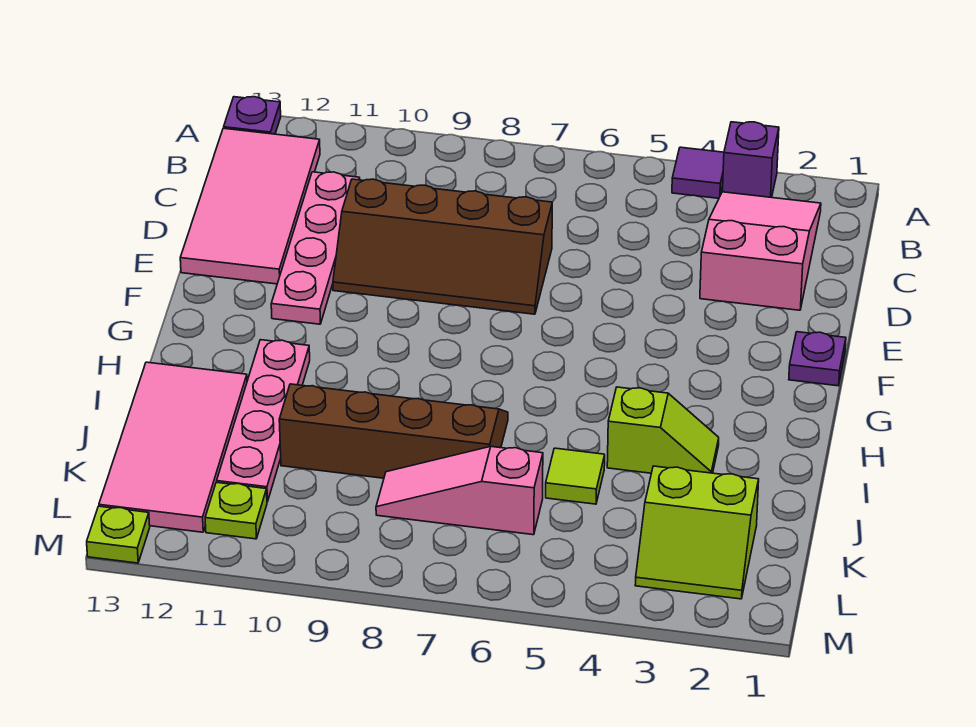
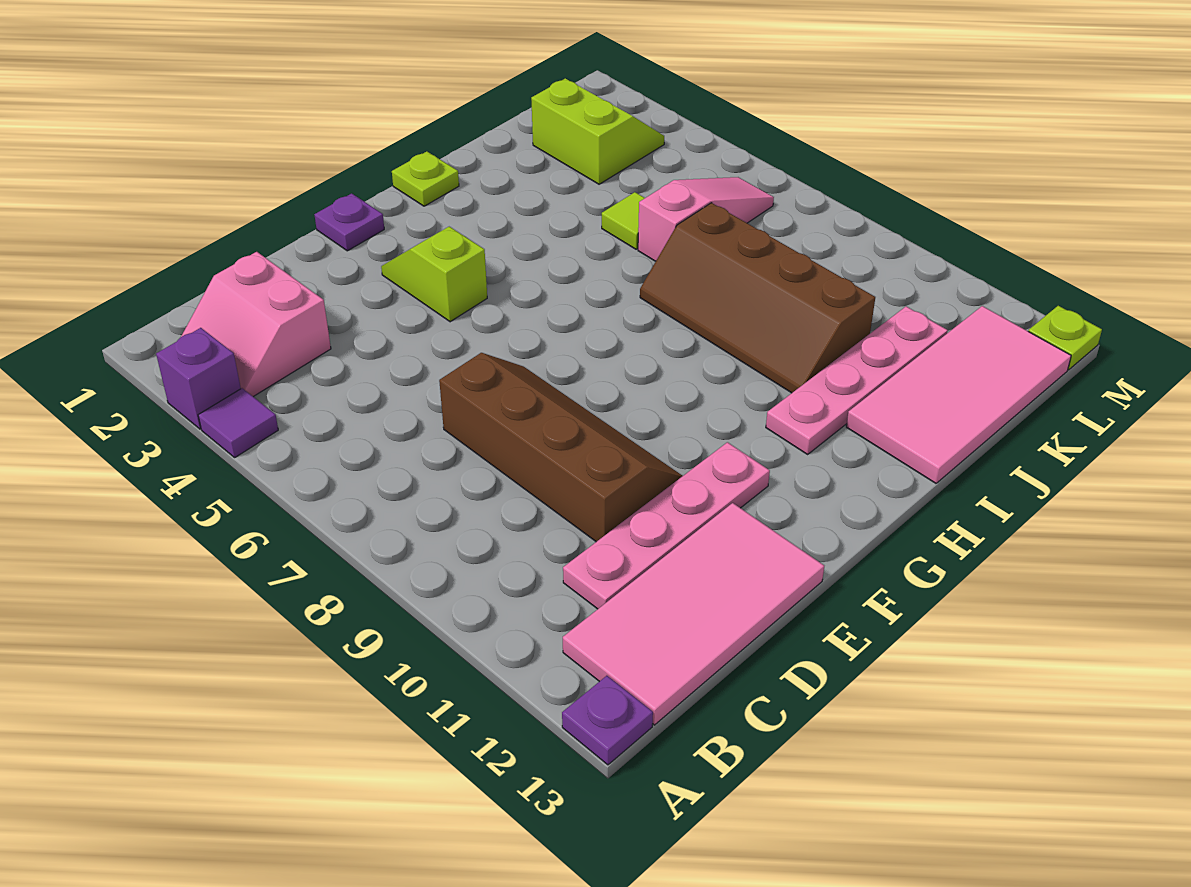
pink 2x3 slope [700,192,821,310] -> pink 2x2 slope [181,252,331,397]
lime 1x2 slope [607,387,719,473] -> lime 1x2 slope moved to [381,227,487,322]
pink 1x3 slope [376,447,543,535] -> pink 1x3 slope turned to [638,177,774,261]
lime 1x1 plate [205,482,267,539] -> lime 1x1 plate moved to [392,151,459,206]

